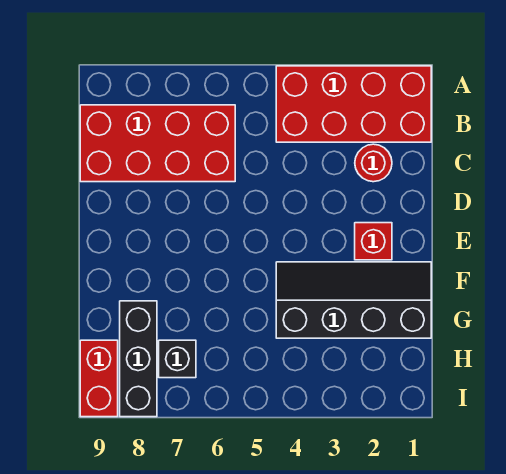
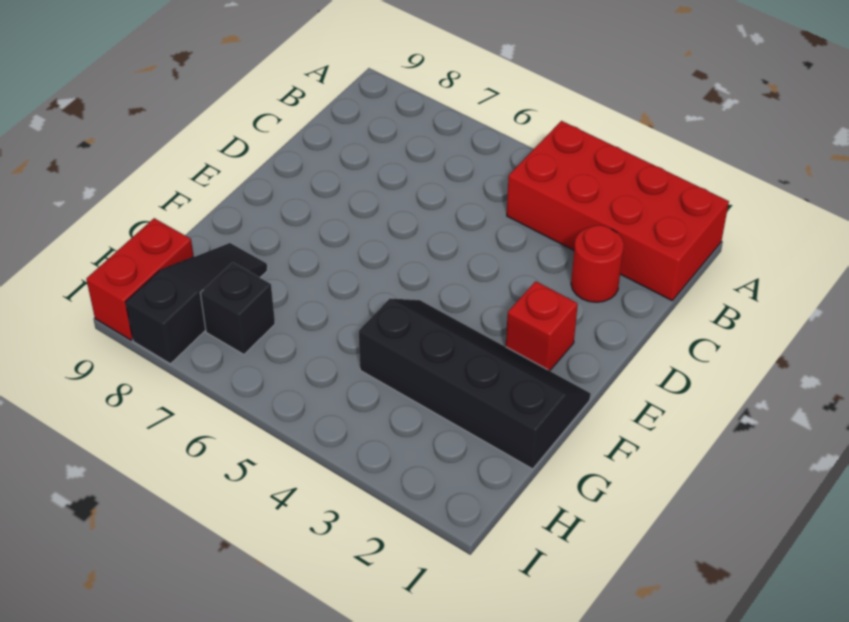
red 2x4 brick [80,105,235,182] -> none
black 1x3 brick [120,301,157,417] -> black 1x3 slope [126,243,267,364]

